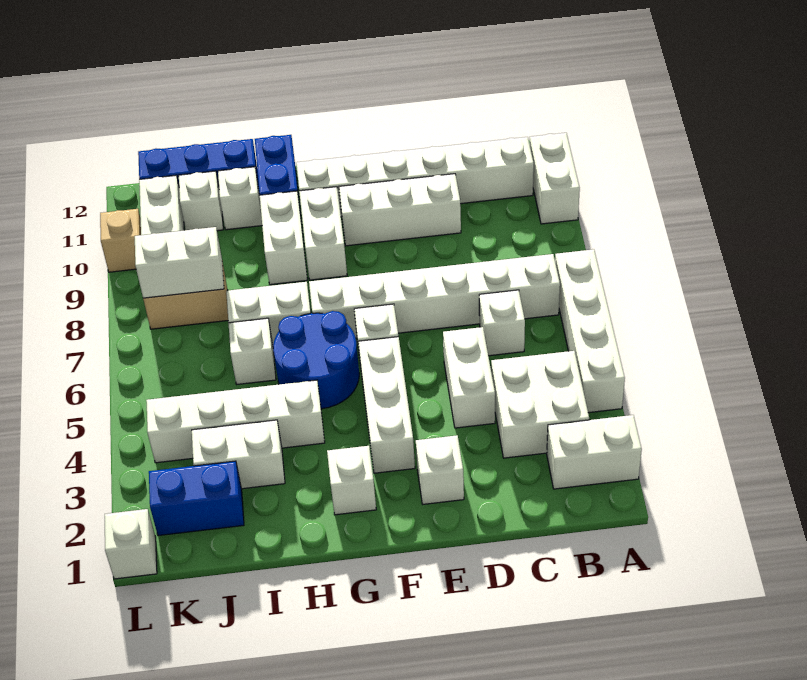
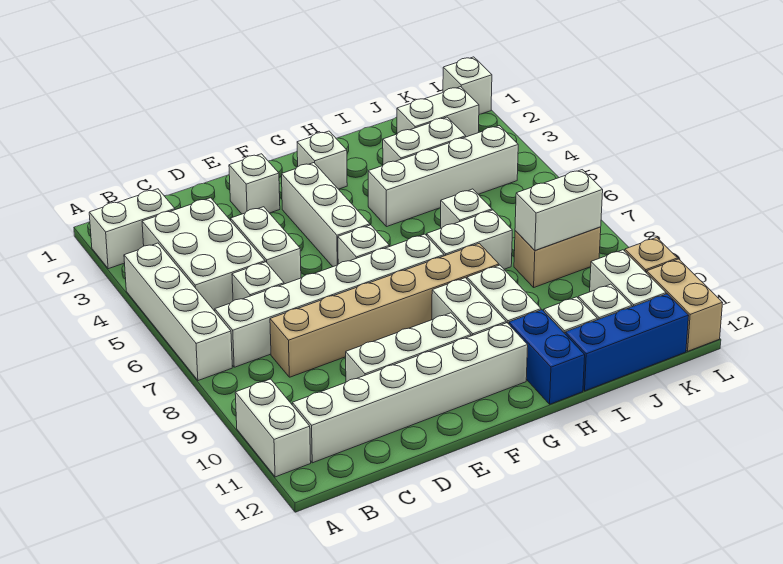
white 2x2 brick [491,351,589,458] -> white 2x3 brick [142,198,265,311]
none -> tan 1x6 brick [270,243,499,377]
blue 2x2 round brick [273,311,359,409] -> none
blue 1x2 brick [149,461,244,536] -> white 1x2 brick [397,87,479,137]
none -> tan 1x2 brick [647,259,723,351]

